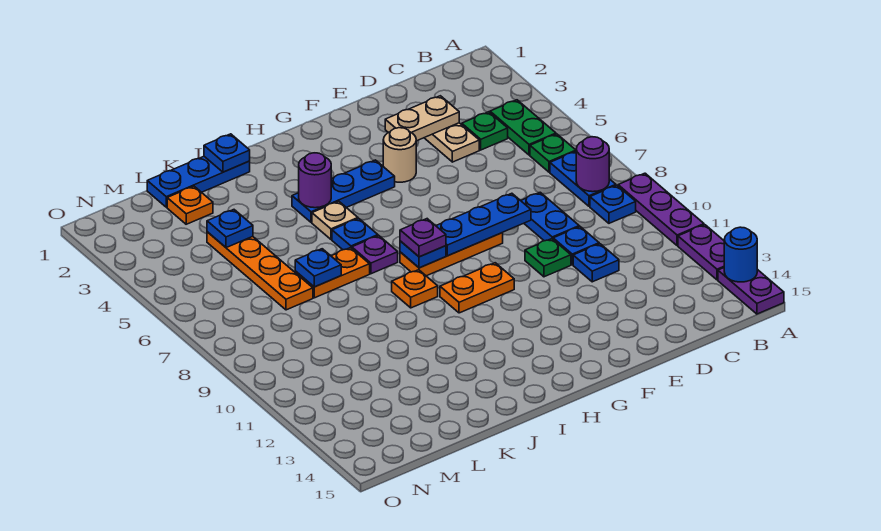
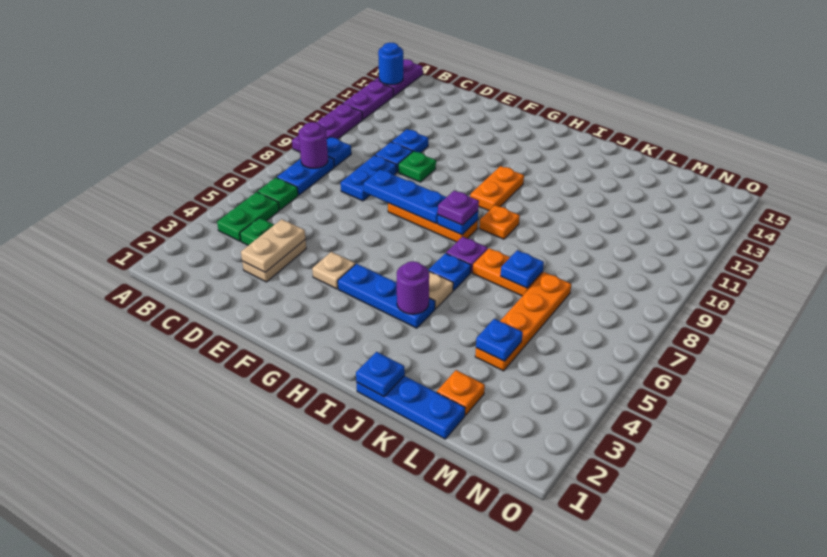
tan 1x2 plate [385,96,459,141] -> tan 1x2 plate turned to [241,219,305,272]
tan 1x1 round brick [383,128,416,182] -> tan 1x1 plate [312,252,355,289]
orange 1x2 plate [440,263,514,313] -> orange 1x2 plate turned to [470,166,524,211]

